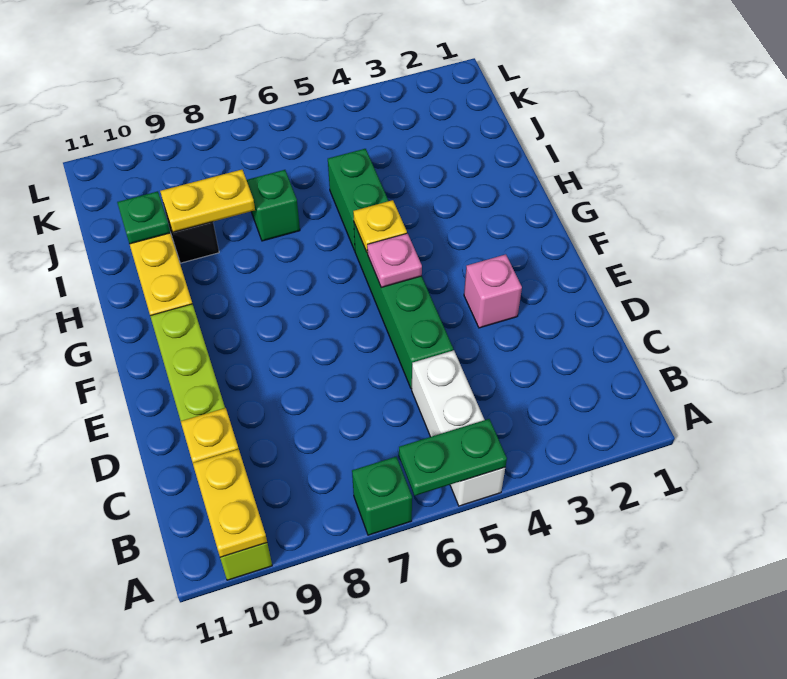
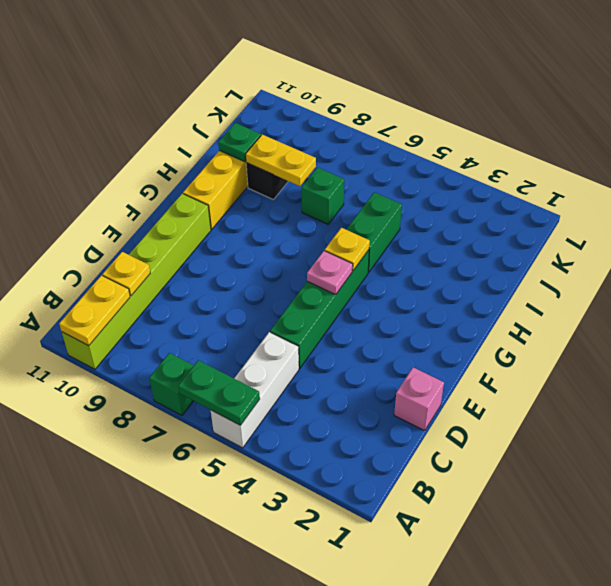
pink 1x1 brick [464,254,522,328] -> pink 1x1 brick moved to [394,367,444,431]

